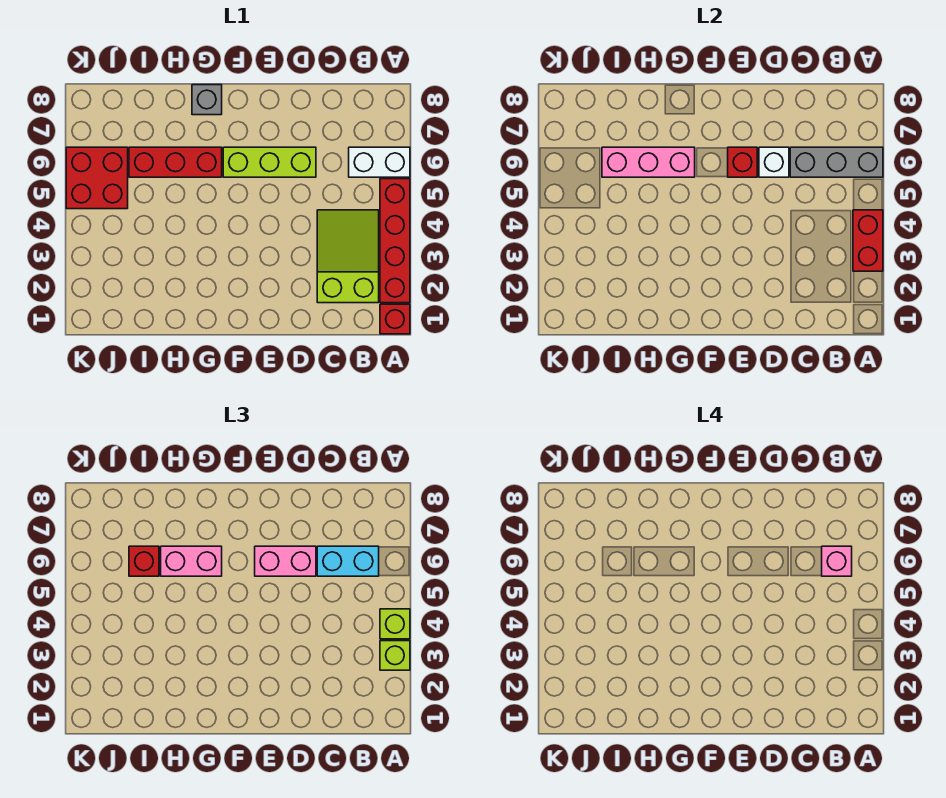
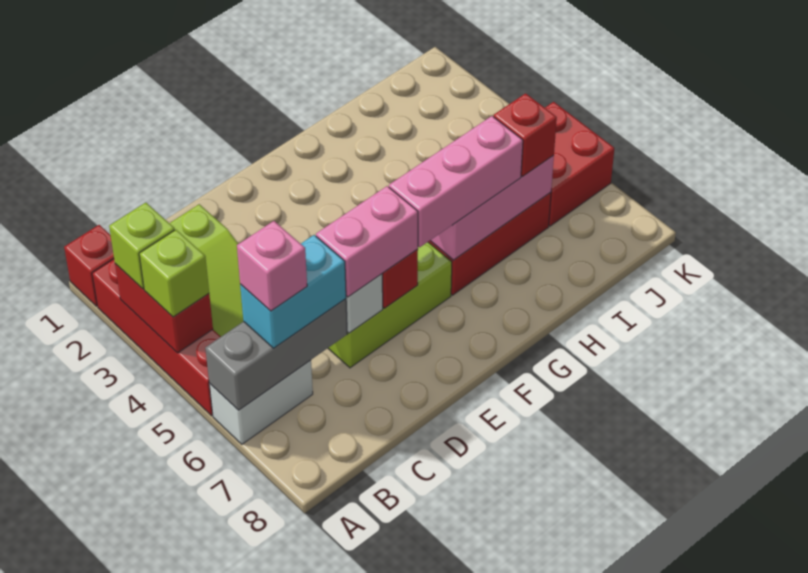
pink 1x2 brick [161,546,222,576] -> pink 1x3 brick [389,116,523,247]
grey 1x1 brick [192,85,222,115] -> none

